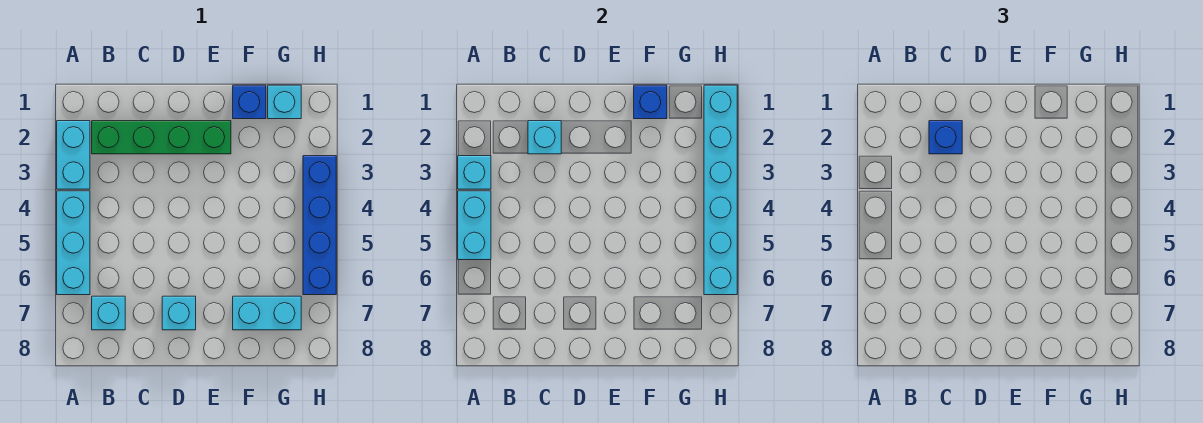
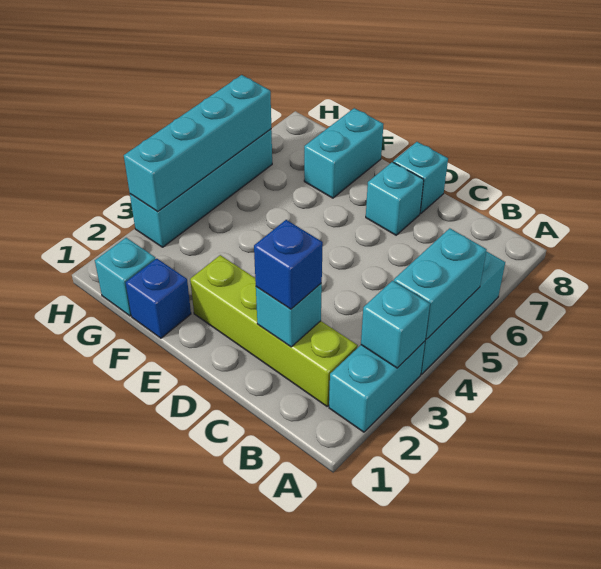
green 1x4 brick [92,121,231,154] -> lime 1x4 brick [190,255,358,406]
cyan 1x1 brick [92,296,125,330] -> cyan 1x1 brick moved to [393,142,448,214]
blue 1x1 brick [634,85,667,119] -> none
cyan 1x2 brick [233,296,301,330] -> cyan 1x2 brick turned to [304,108,383,198]
cyan 1x6 brick [704,85,737,295] -> cyan 1x4 brick [124,75,271,212]
blue 1x4 brick [303,156,336,295] -> cyan 1x4 brick [130,129,272,247]

